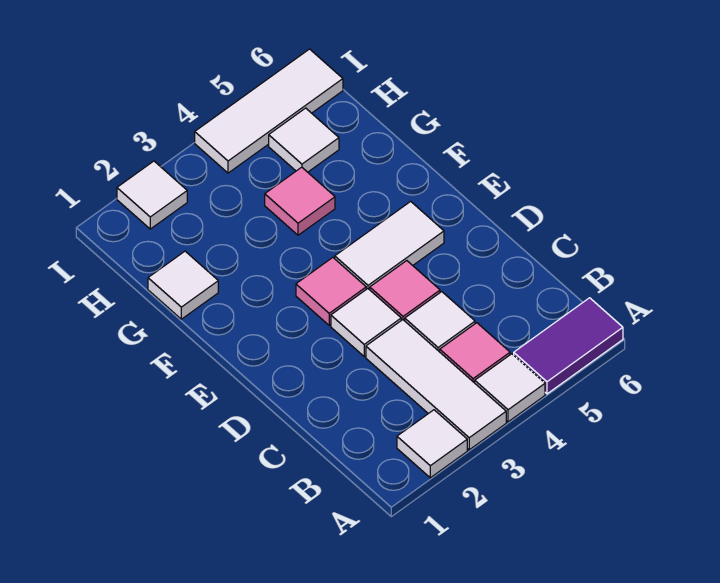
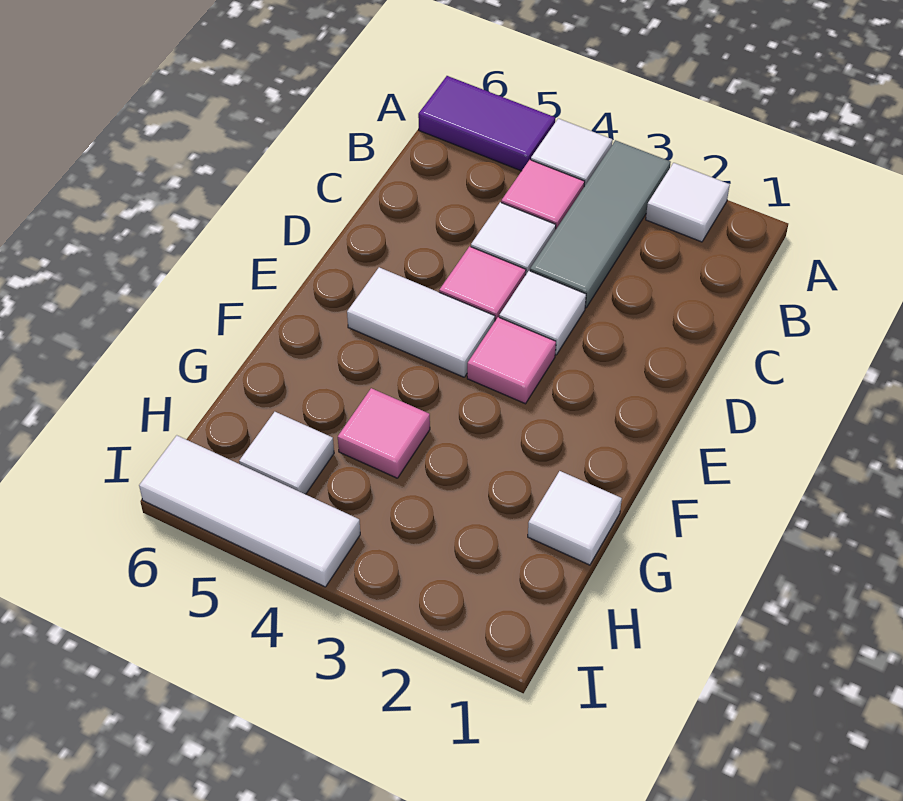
white 1x3 tile [366,320,506,450] -> grey 1x3 tile [530,140,671,308]
white 1x1 tile [117,161,187,229] -> none

